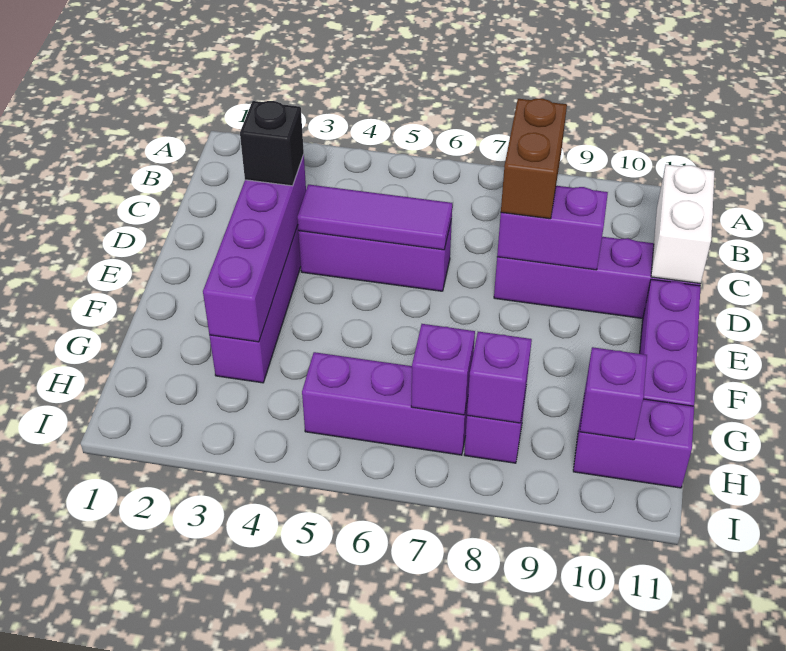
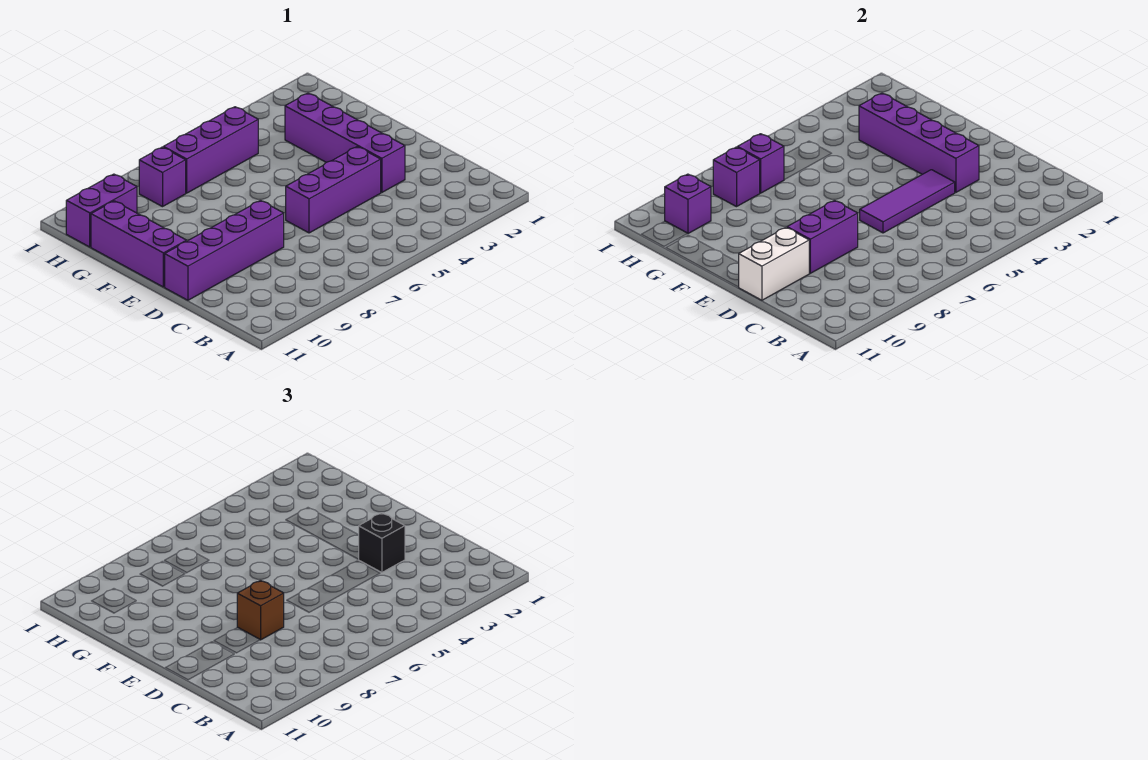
brown 1x2 brick [501,99,567,219] -> brown 1x1 brick [237,580,284,640]
white 1x2 brick [651,165,715,284] -> white 1x2 brick turned to [739,228,809,300]

